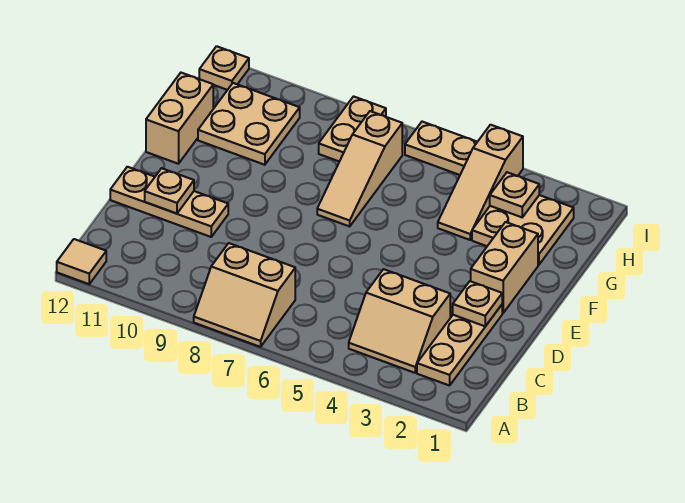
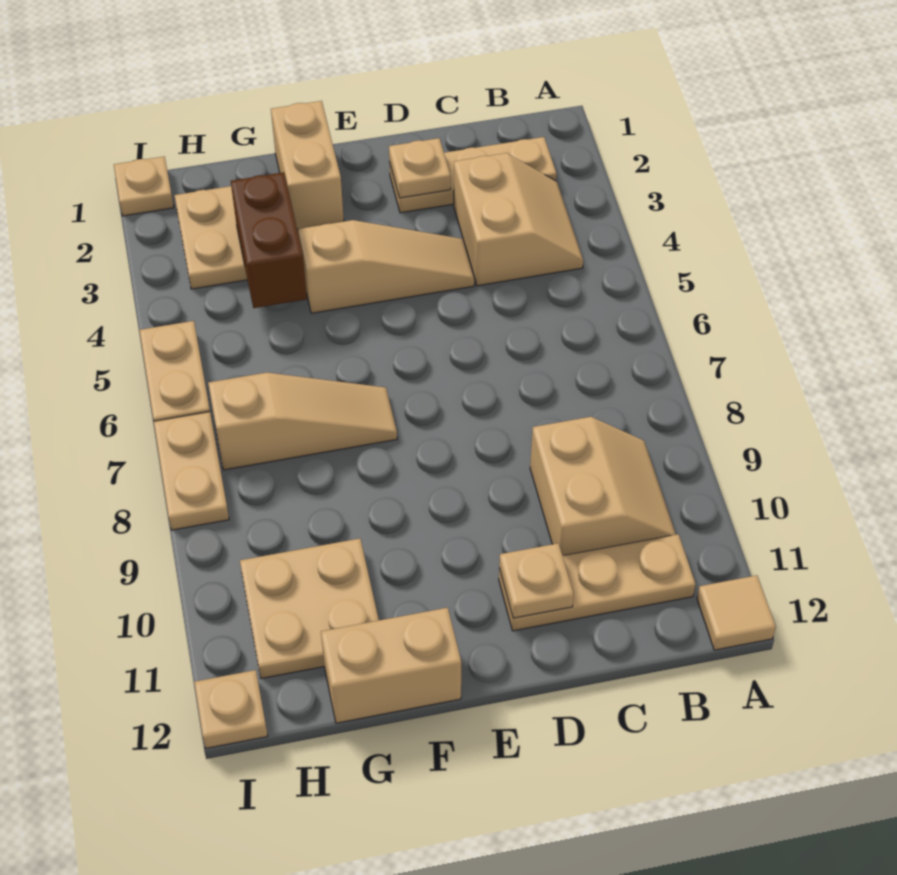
tan 2x2 slope [194,243,295,347] -> tan 2x2 slope moved to [530,417,676,556]
tan 1x3 plate [110,167,228,237] -> tan 1x3 plate turned to [499,534,696,631]
tan 1x2 brick [471,222,538,313] -> tan 1x2 brick turned to [271,101,344,229]
none -> brown 1x2 brick [231,172,307,308]
tan 1x3 slope [438,125,523,240] -> tan 1x3 slope moved to [298,220,474,313]
tan 1x1 plate [490,172,539,217] -> tan 1x1 plate moved to [114,156,174,216]
tan 1x2 plate [319,96,386,162] -> tan 1x2 plate turned to [154,412,229,530]

